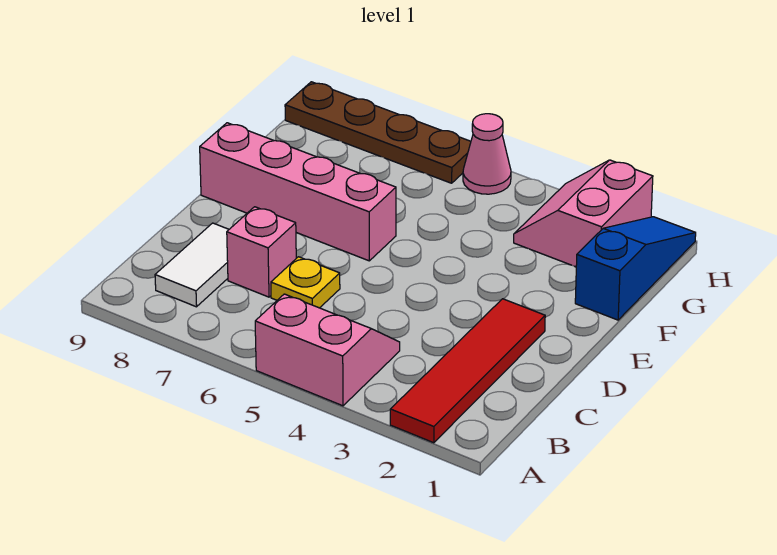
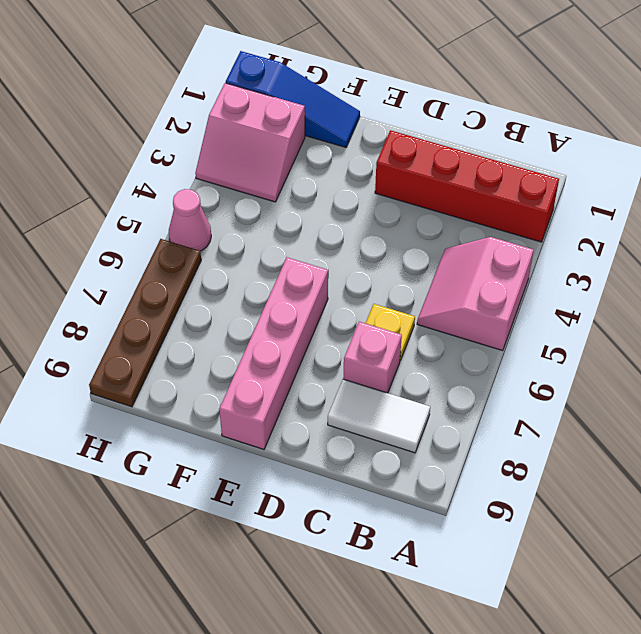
red 1x4 tile [390,299,545,443] -> red 1x4 brick [375,130,559,242]
blue 1x3 slope [575,217,696,320] -> blue 1x3 slope turned to [226,51,360,147]

